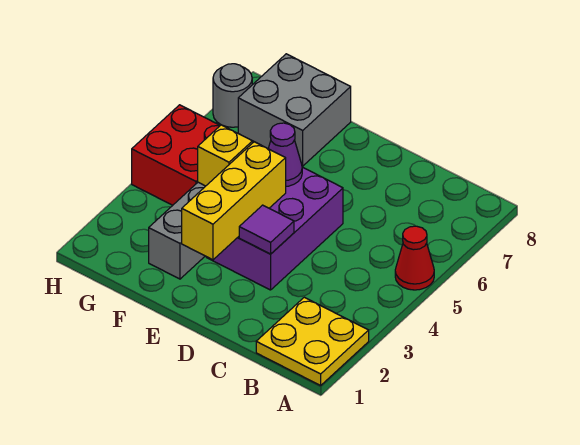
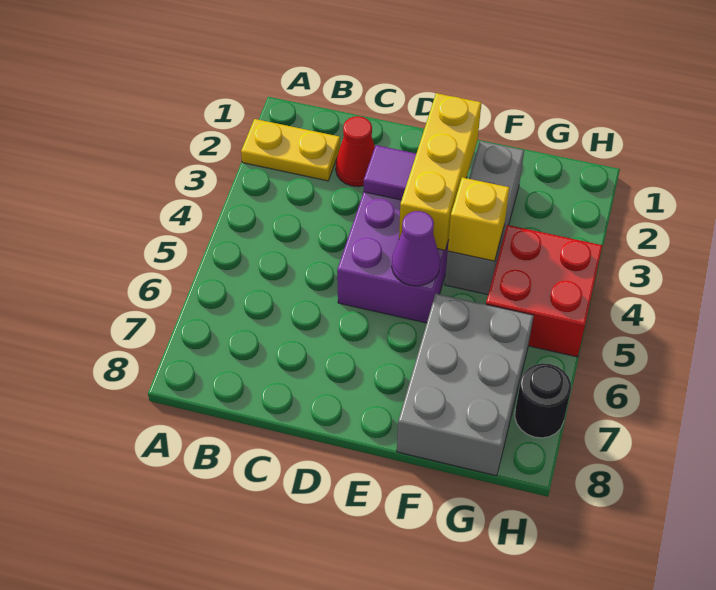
yellow 2x2 plate [256,297,369,385] -> yellow 1x2 plate [241,119,340,181]
red 1x1 cone [395,226,434,290] -> red 1x1 cone moved to [336,116,375,187]
grey 2x2 brick [238,54,351,166] -> grey 2x3 brick [397,294,534,476]
grey 1x1 round brick [213,64,252,127] -> black 1x1 round brick [515,363,571,438]

